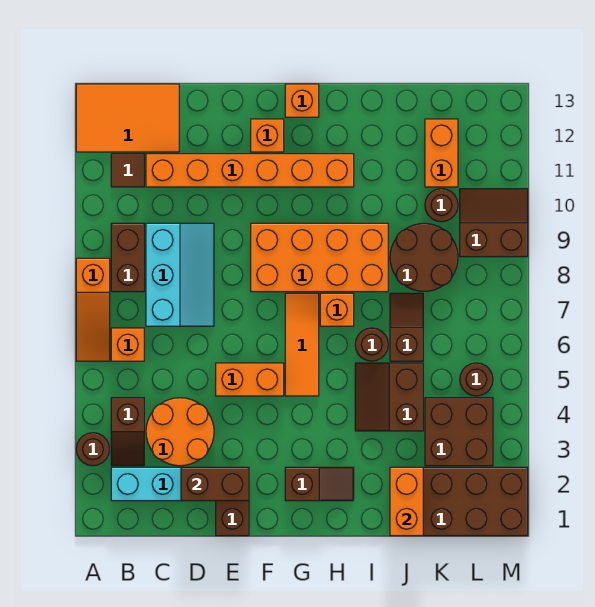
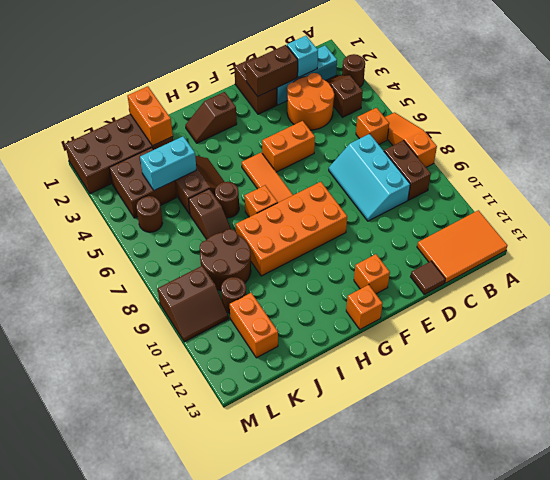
brown 1x1 tile [111,154,144,187] -> brown 1x1 tile moved to [411,261,445,295]
none -> cyan 1x1 brick [287,36,318,78]
orange 1x6 brick [146,154,354,187] -> none
none -> cyan 1x2 brick [140,136,197,190]

